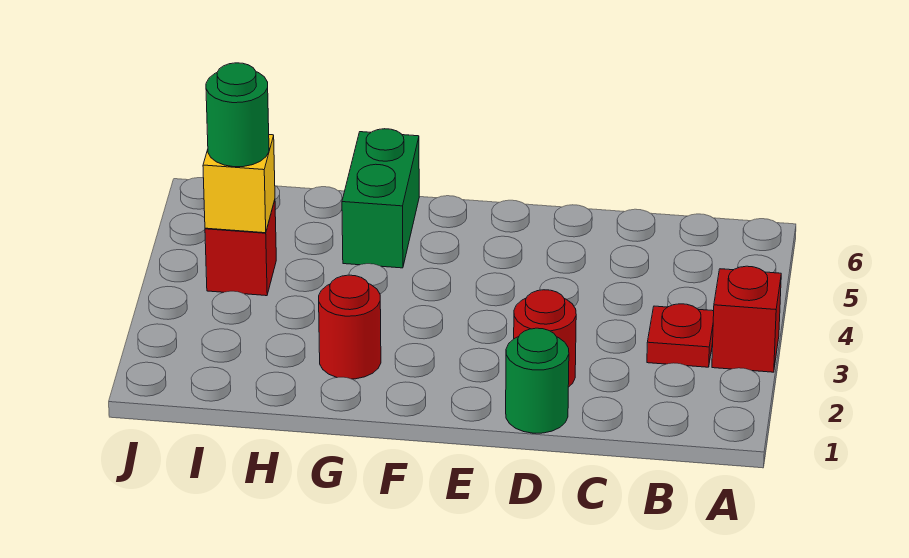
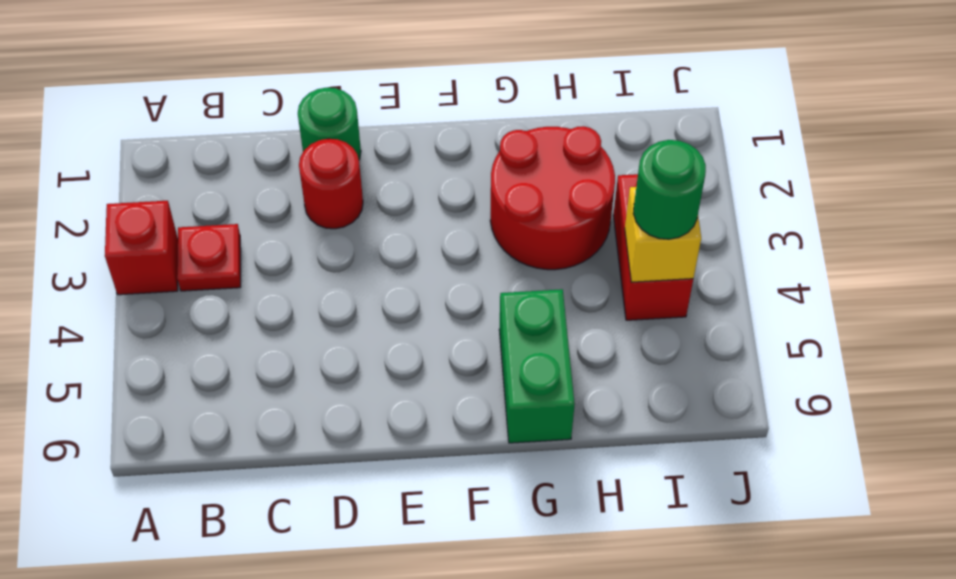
red 1x1 round brick [319,275,381,379] -> red 2x2 round brick [490,126,615,270]
red 1x1 brick [205,200,276,296] -> red 1x2 brick [613,174,693,320]

